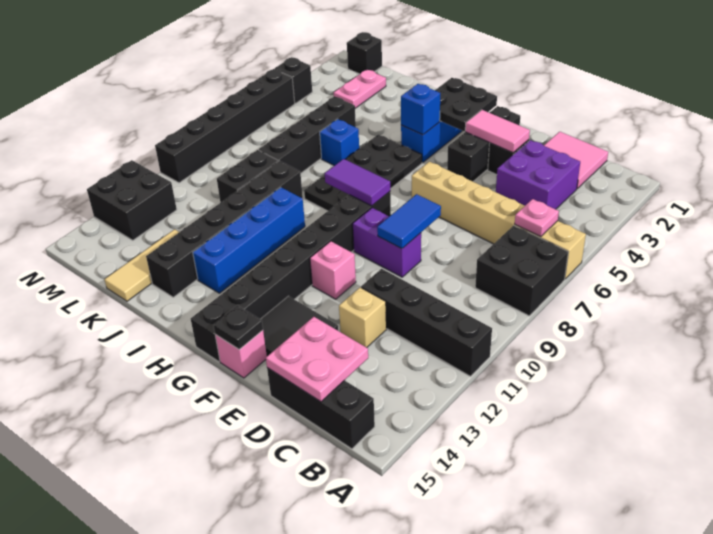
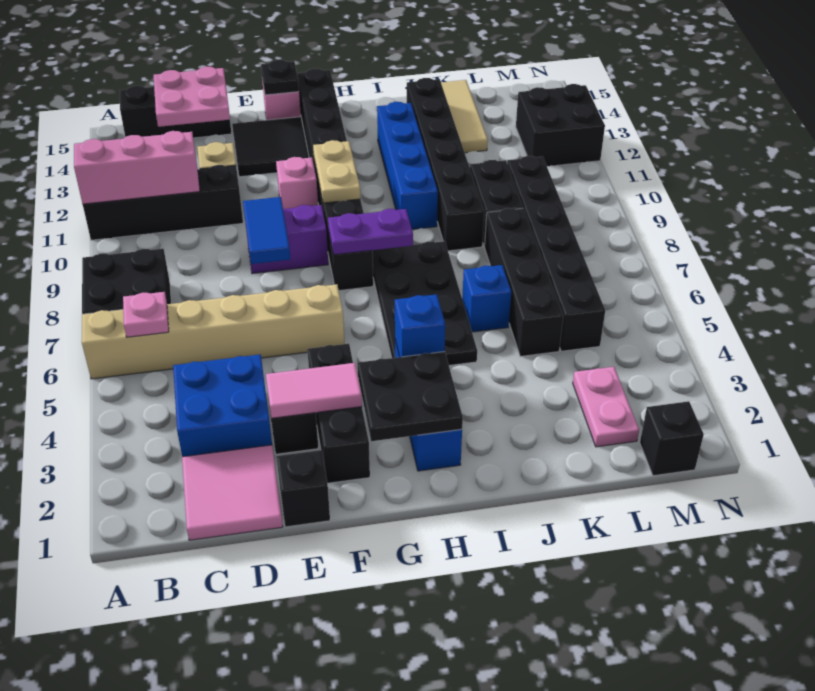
none -> pink 1x3 brick [74,131,200,204]
purple 2x2 brick [496,140,580,209] -> blue 2x2 brick [173,354,272,457]
purple 1x2 tile [325,159,390,206] -> purple 1x2 plate [328,209,413,255]
none -> tan 1x2 plate [313,140,360,203]
black 1x1 brick [274,57,312,103] -> black 1x1 brick moved to [276,450,330,527]
black 1x6 brick [155,69,295,183] -> black 1x6 brick moved to [507,156,605,351]

